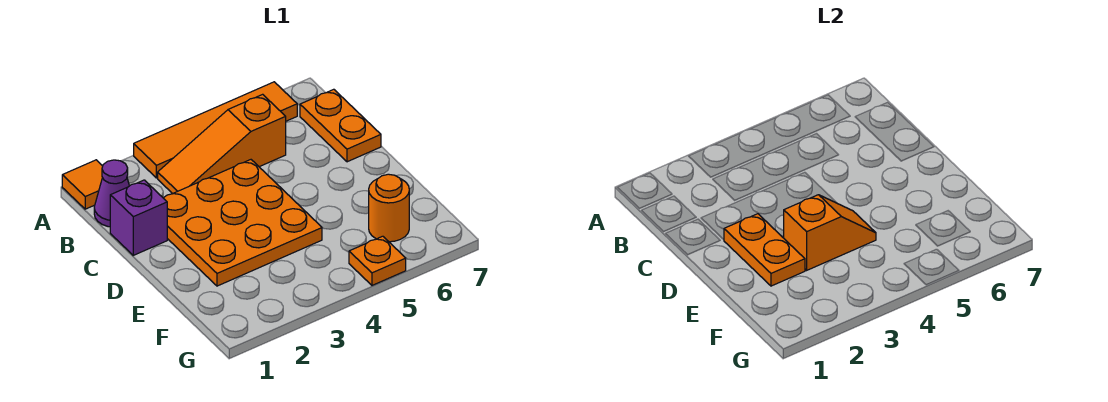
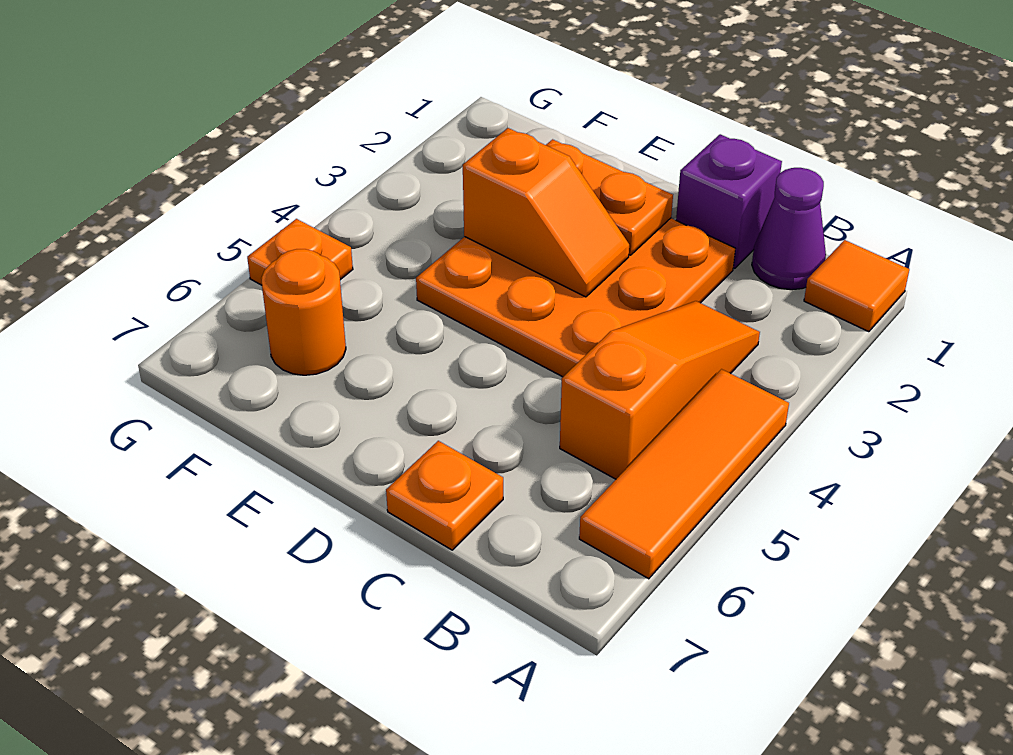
orange 1x4 tile [134,82,297,178] -> orange 1x3 tile [579,369,789,579]
orange 1x2 plate [300,89,381,162] -> orange 1x1 plate [386,441,503,550]
orange 1x2 slope [784,195,876,270] -> orange 1x2 slope turned to [463,128,629,297]

